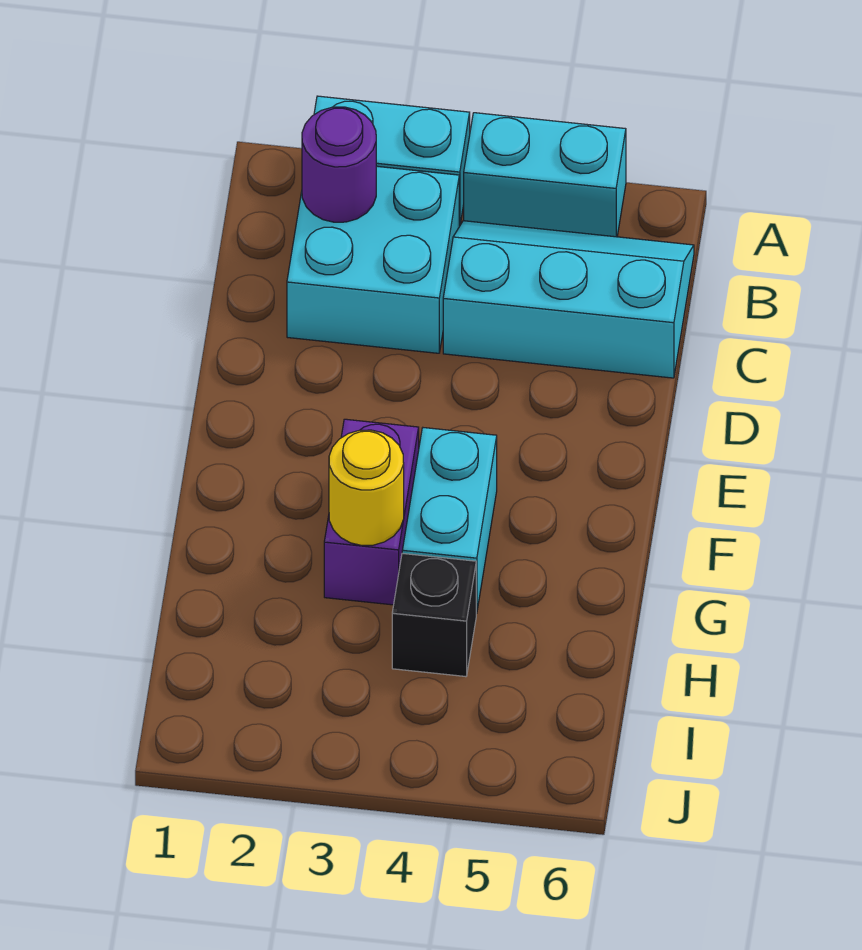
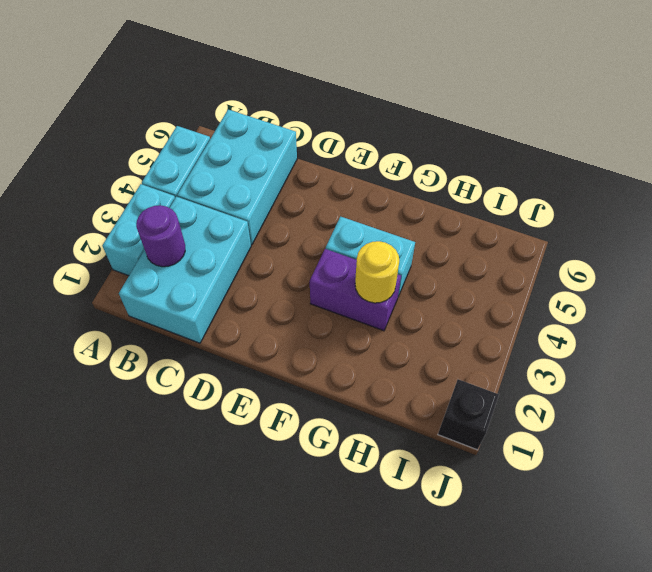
cyan 2x2 brick [287,166,459,353] -> cyan 2x3 brick [119,197,251,343]
cyan 2x3 slope [443,221,694,378] -> cyan 2x3 brick [177,110,297,245]
black 1x1 brick [392,553,476,677] -> black 1x1 brick moved to [438,379,499,450]

